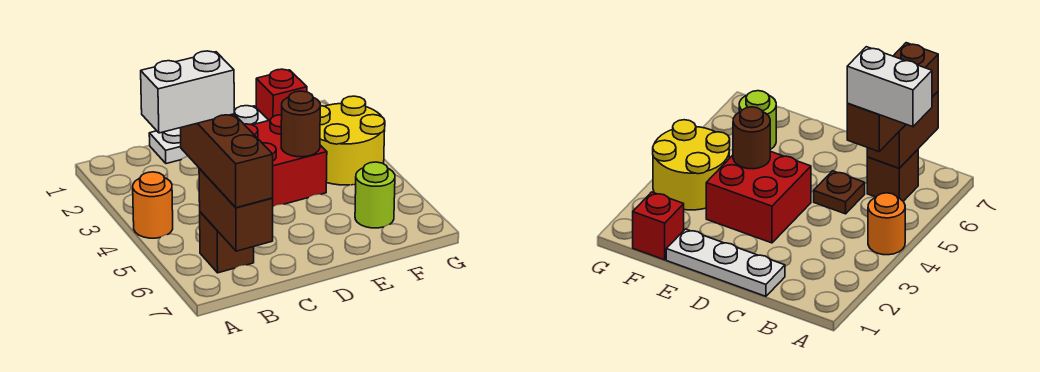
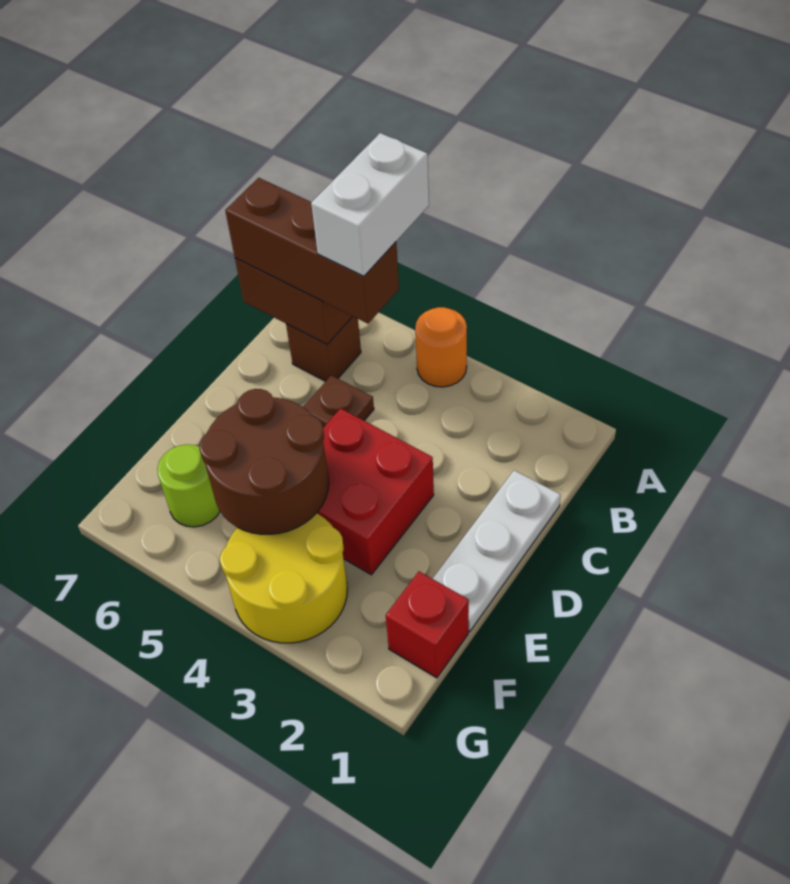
brown 1x1 round brick [281,91,320,157] -> brown 2x2 round brick [199,389,329,534]

